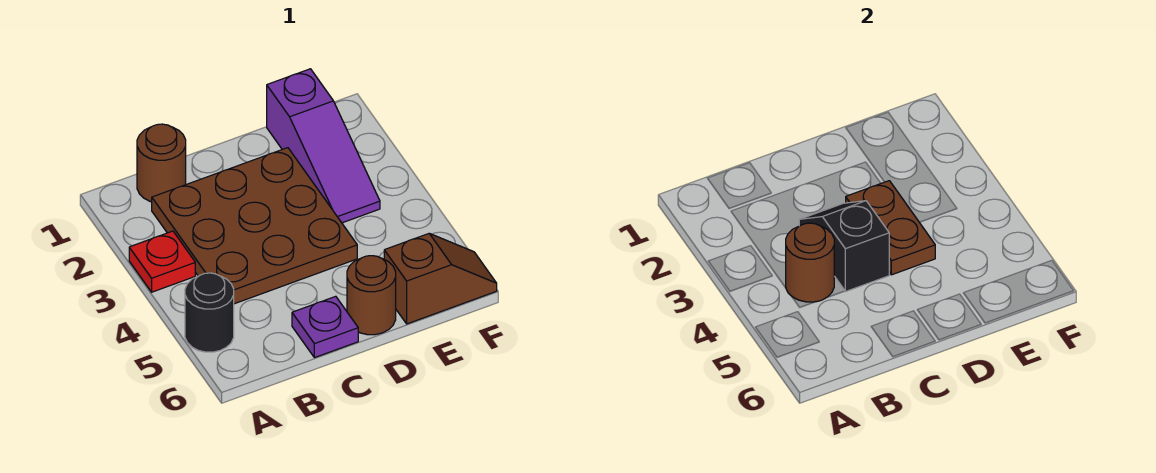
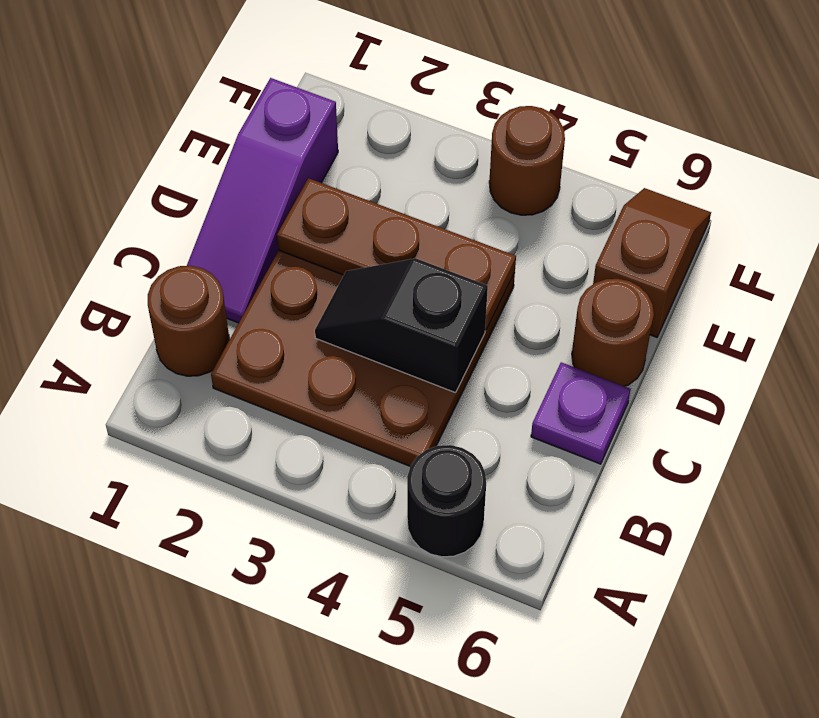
red 1x1 plate [129,231,195,292] -> none
brown 1x1 round brick [786,223,834,302] -> brown 1x1 round brick moved to [489,106,565,215]
brown 1x2 plate [846,181,935,275] -> brown 1x3 plate [277,178,516,330]
purple 1x3 slope [267,69,380,223] -> purple 1x3 slope turned to [187,78,338,323]

